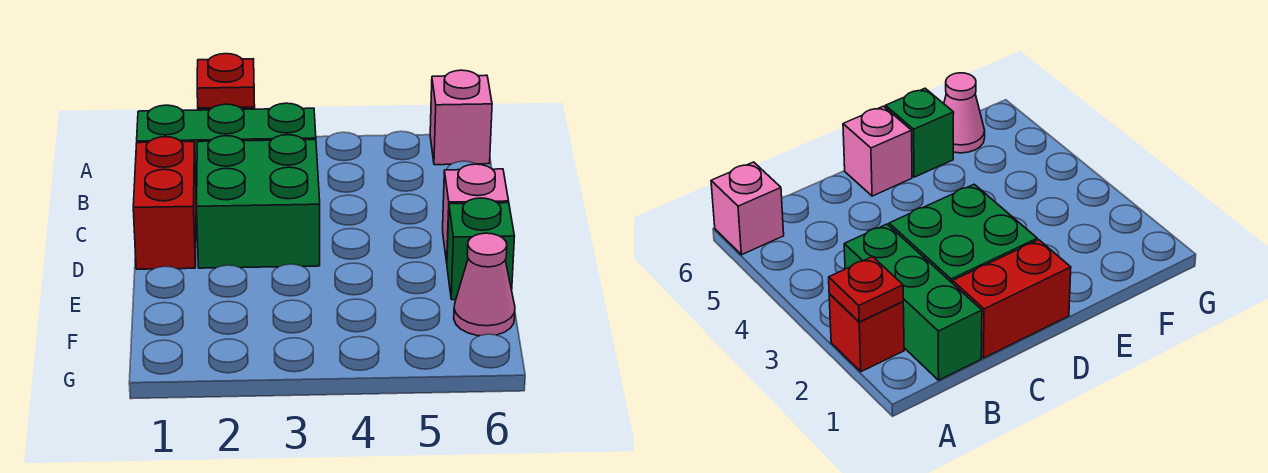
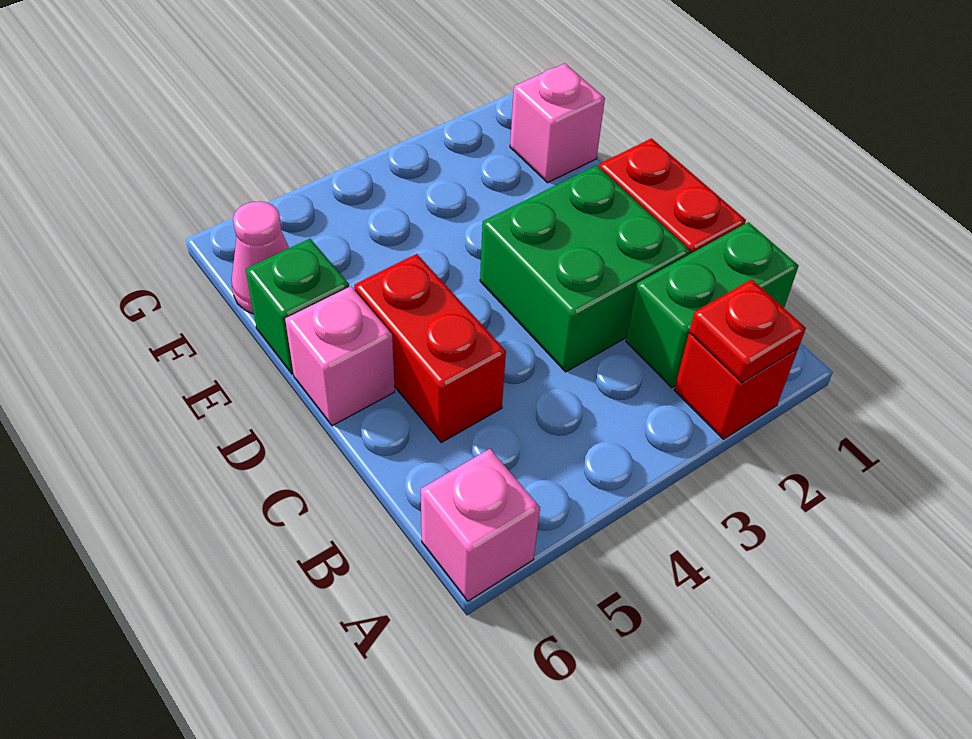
green 1x3 brick [137,103,316,200] -> green 1x2 brick [626,222,799,388]
none -> red 1x2 brick [354,254,506,442]
none -> pink 1x1 brick [510,63,605,183]

